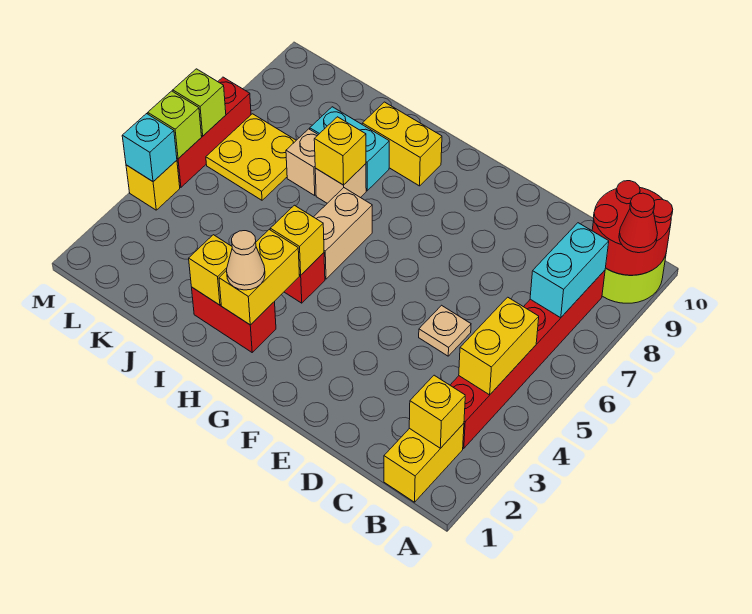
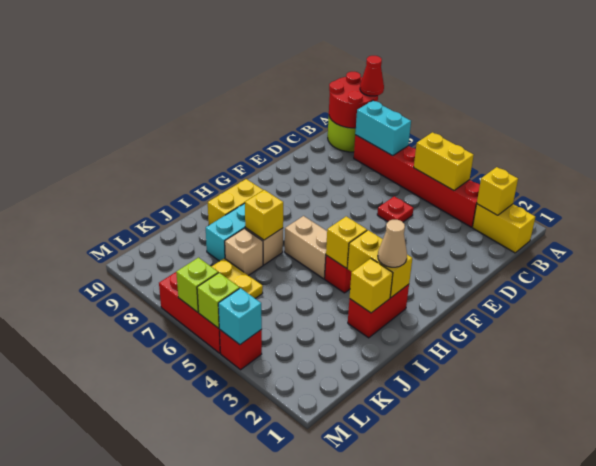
tan 1x1 plate [419,305,471,356] -> red 1x1 plate [377,196,413,222]
yellow 1x1 brick [126,160,180,210] -> red 1x1 brick [220,330,262,370]

